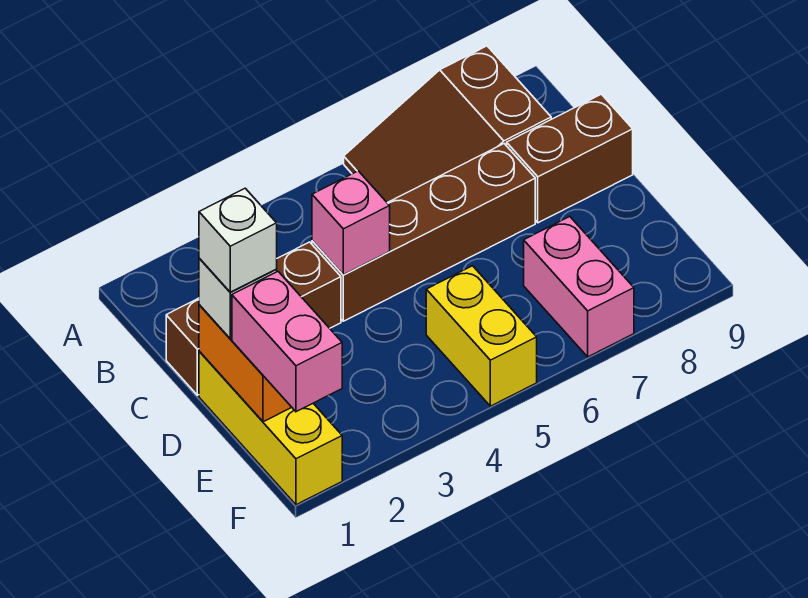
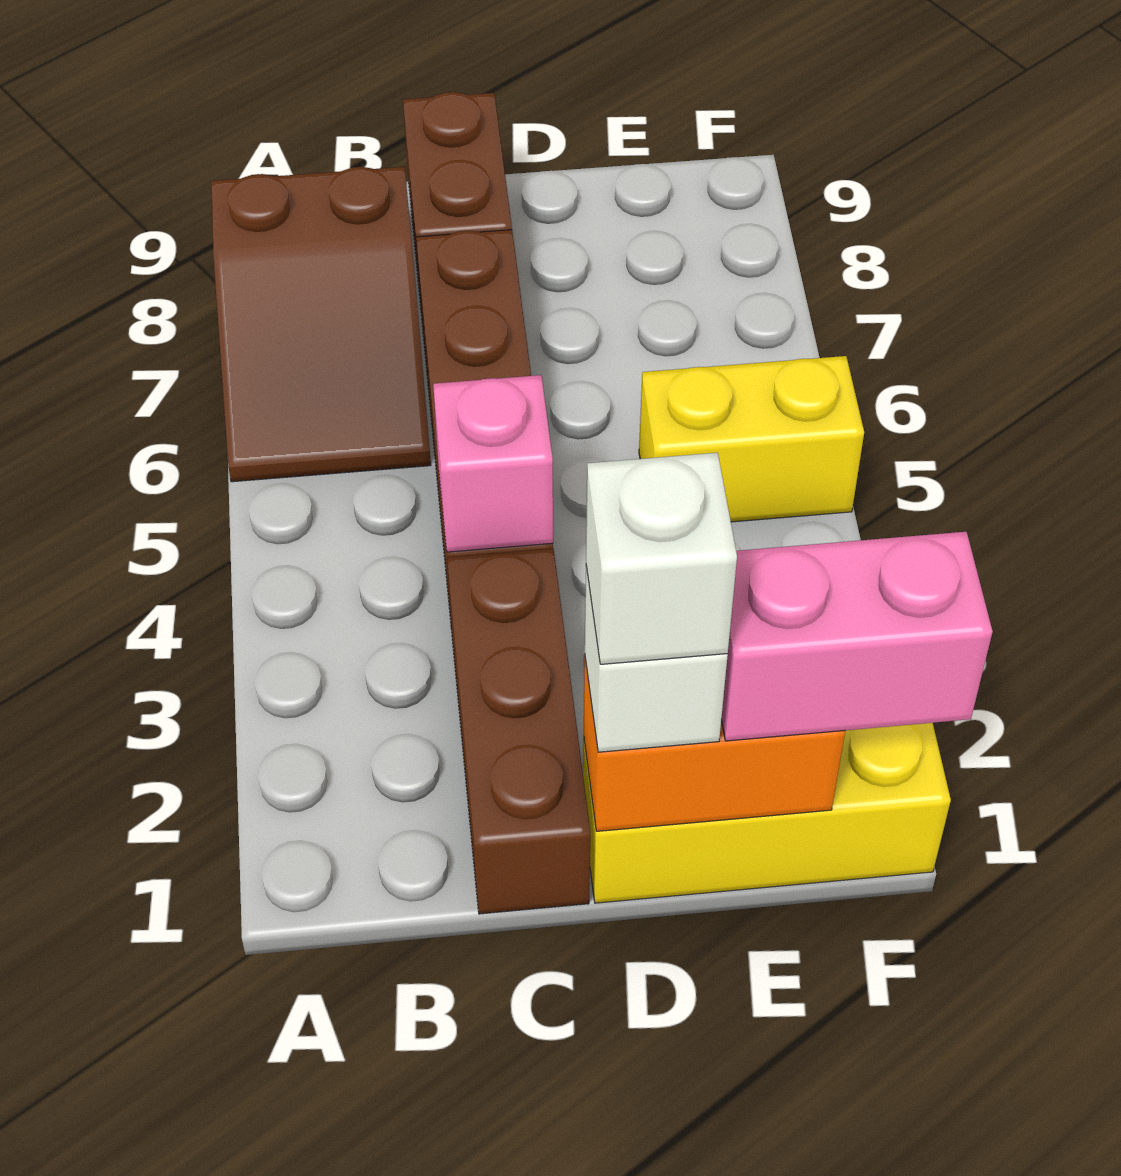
pink 1x2 brick [524,217,634,357] -> none

